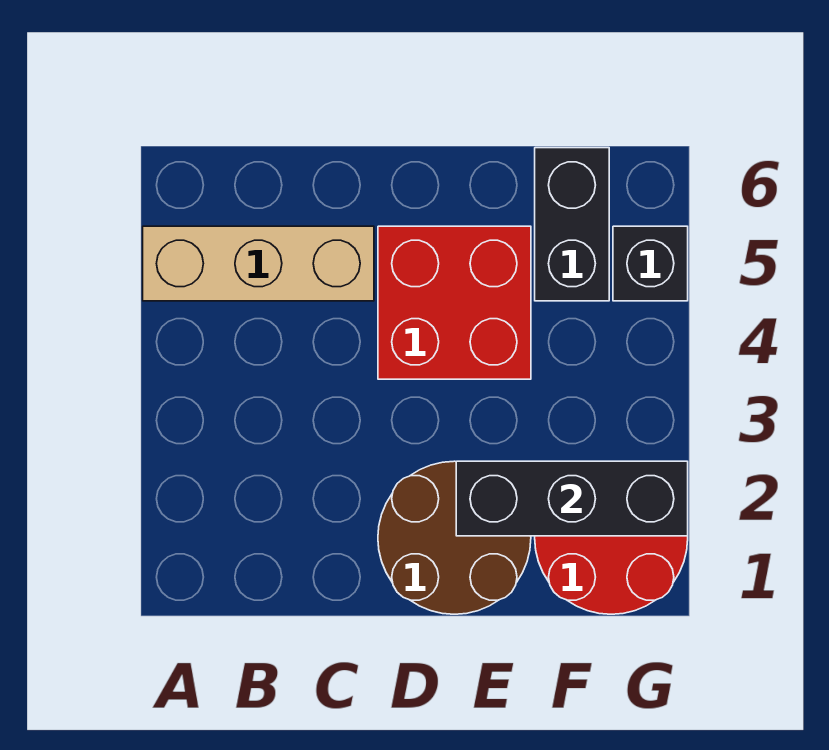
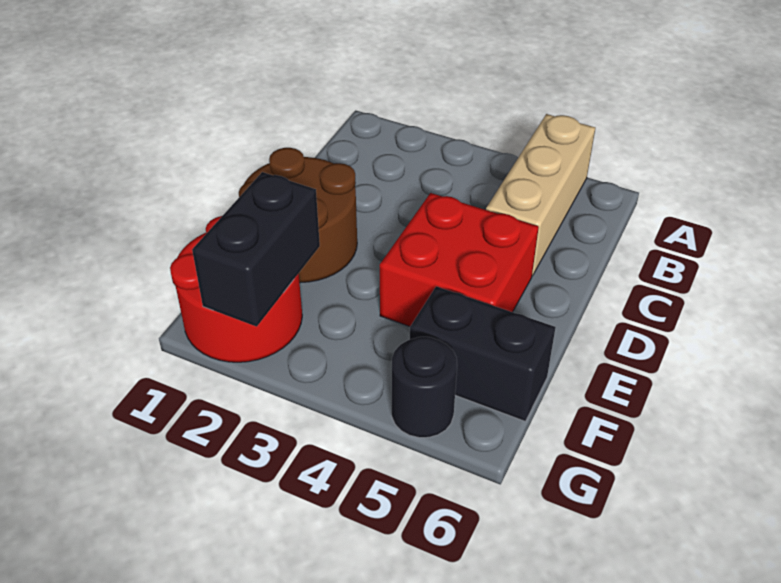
black 1x3 brick [456,461,688,536] -> black 1x2 brick [192,172,320,327]
black 1x1 brick [613,226,688,301] -> black 1x1 round brick [392,337,457,438]

